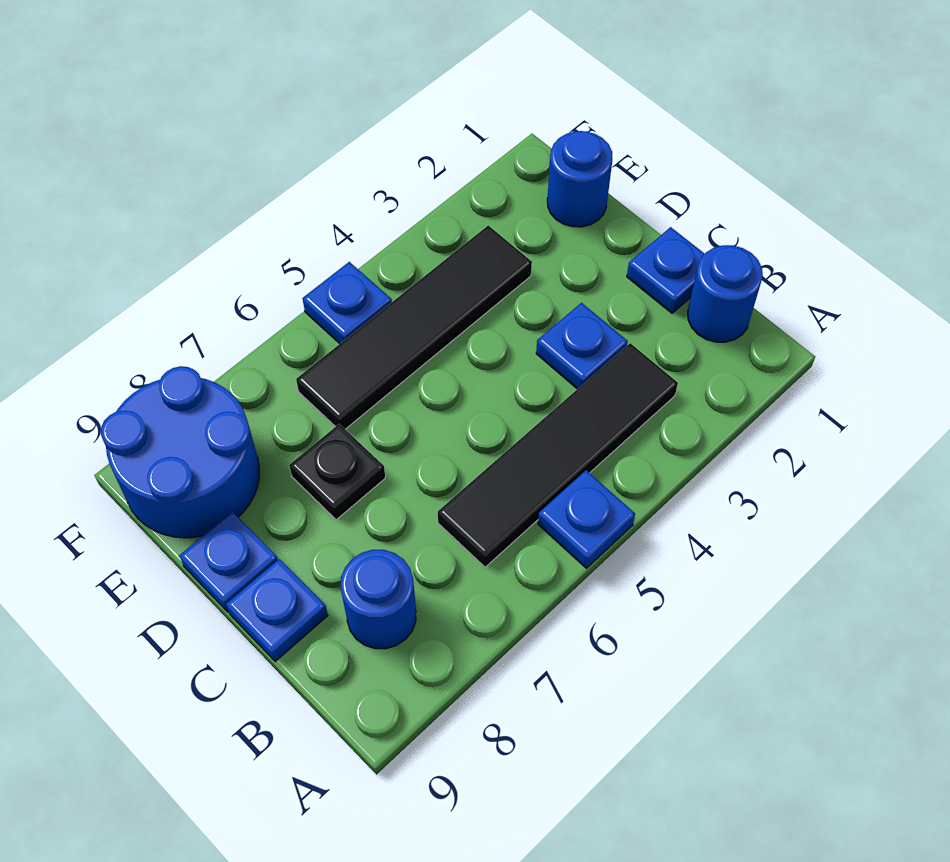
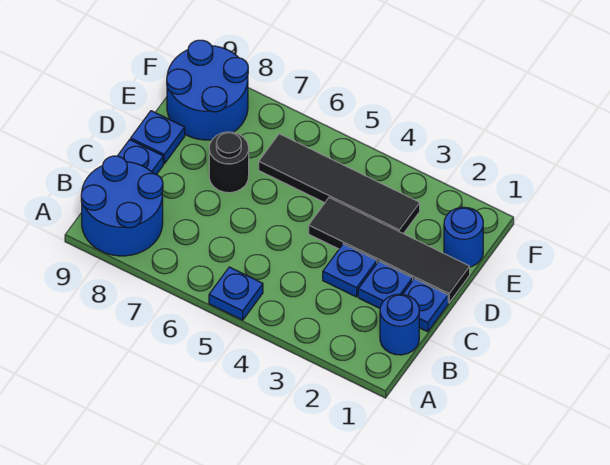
black 1x4 tile [438,343,678,567] -> black 1x4 tile moved to [309,198,470,303]
blue 1x1 round brick [341,550,416,649] -> blue 2x2 round brick [81,156,163,256]
black 1x1 plate [289,424,385,520] -> black 1x1 round brick [209,132,249,193]
blue 1x1 plate [302,262,392,344] -> blue 1x1 plate moved to [358,261,413,308]

